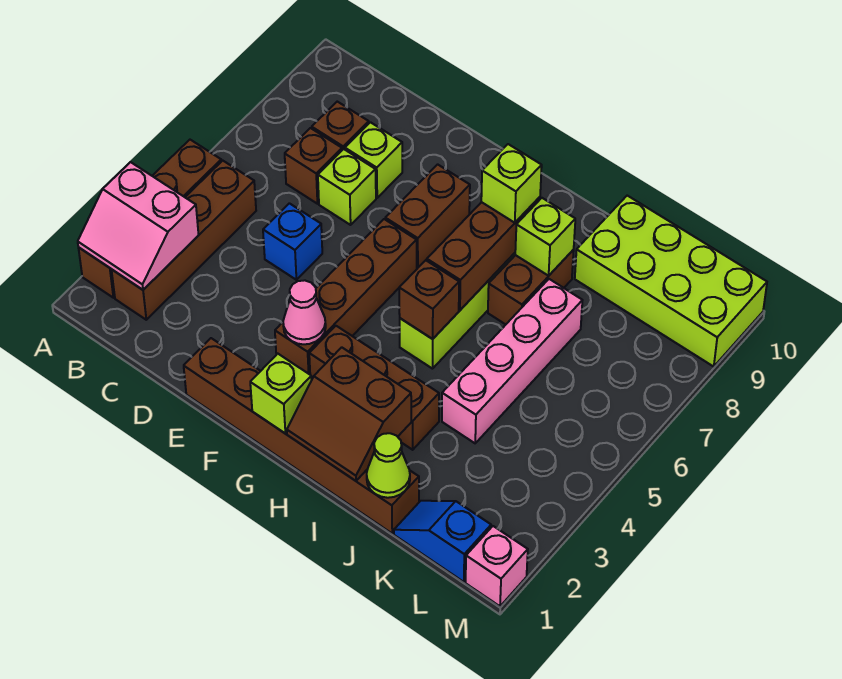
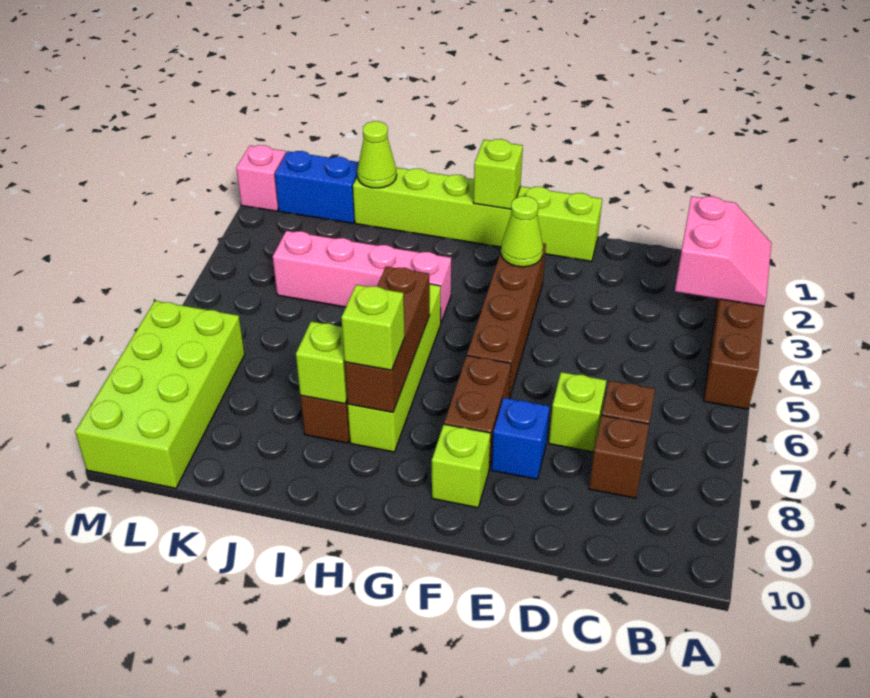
pink 2x2 slope [78,162,199,290] -> pink 2x2 slope turned to [675,196,772,306]
brown 1x4 brick [112,161,256,320] -> none
blue 1x1 brick [263,203,322,280] -> blue 1x1 brick moved to [492,398,550,479]
lime 1x1 brick [345,122,402,198] -> lime 1x1 brick moved to [432,424,490,508]
brown 1x6 brick [184,338,419,533] -> lime 1x6 brick [353,168,602,261]
pink 1x1 cone [283,280,326,344] -> lime 1x1 cone [501,196,543,267]
brown 1x3 brick [309,326,439,450] -> none
brown 2x2 slope [287,347,411,481] -> none
brown 1x1 brick [399,260,459,339] -> none
pink 1x4 brick [442,279,582,443] -> pink 1x4 brick turned to [273,231,451,322]
lime 2x4 brick [575,196,767,367] -> lime 2x4 brick turned to [75,301,245,488]
blue 1x2 slope [394,501,491,582] -> blue 1x2 brick [275,151,359,223]

